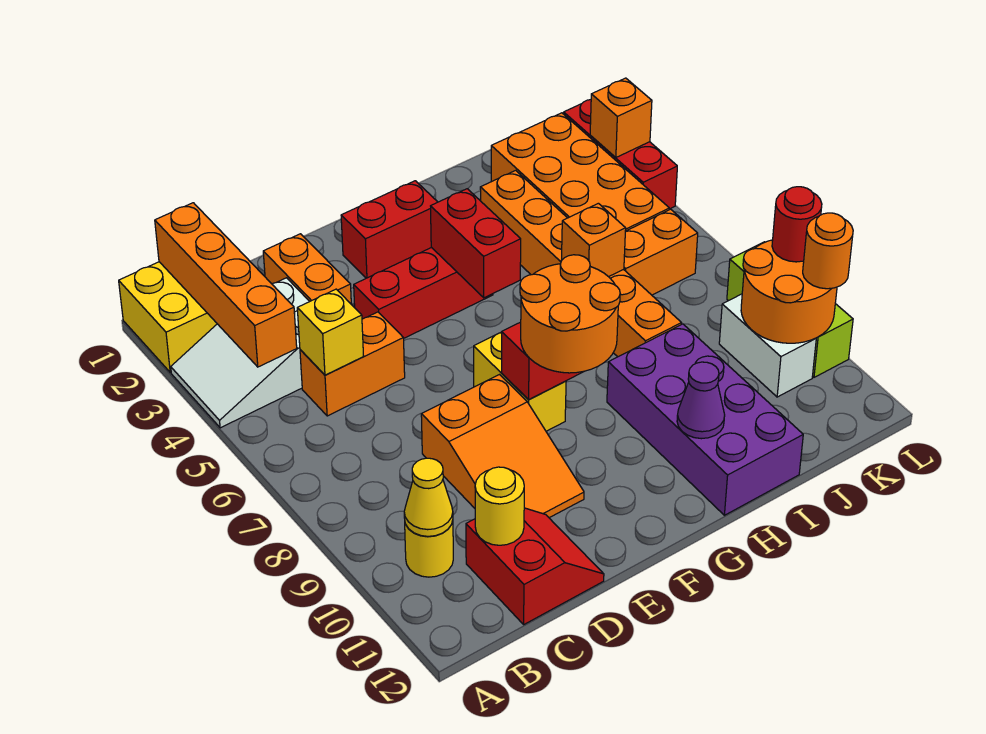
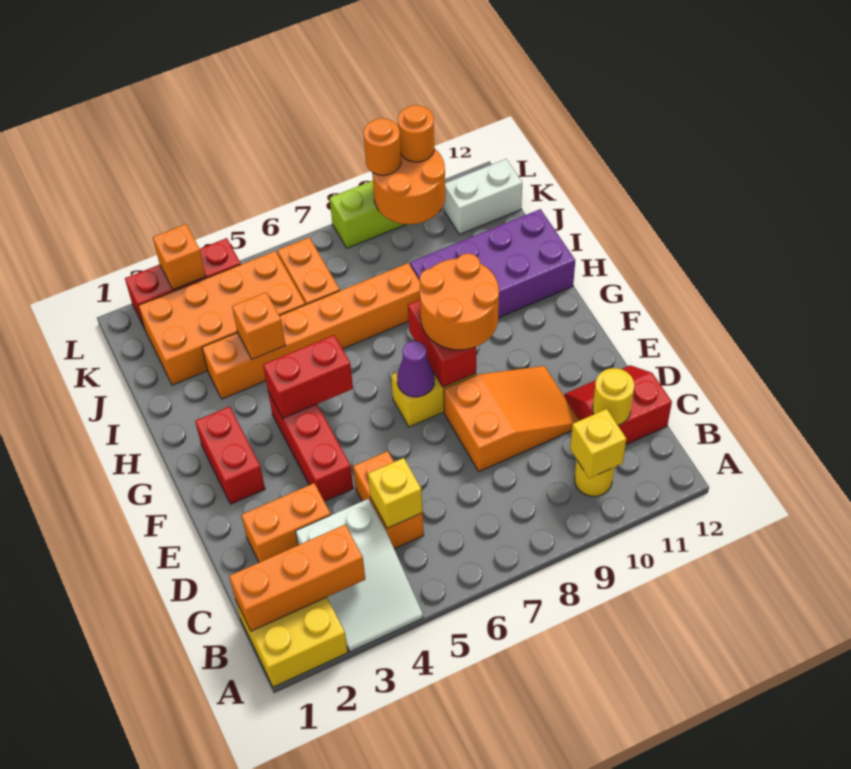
orange 1x4 brick [155,203,297,367] -> orange 1x3 brick [229,525,365,631]
yellow 1x1 cone [404,458,453,536] -> yellow 1x1 brick [570,409,626,478]
purple 1x1 cone [677,362,725,439] -> purple 1x1 cone moved to [397,341,435,397]
orange 1x1 brick [561,203,626,277] -> orange 1x1 brick moved to [232,292,285,359]
white 1x2 brick [719,294,816,397] -> white 1x2 brick moved to [444,159,522,235]
red 1x1 round brick [772,187,822,262] -> orange 1x1 round brick [364,118,401,175]

